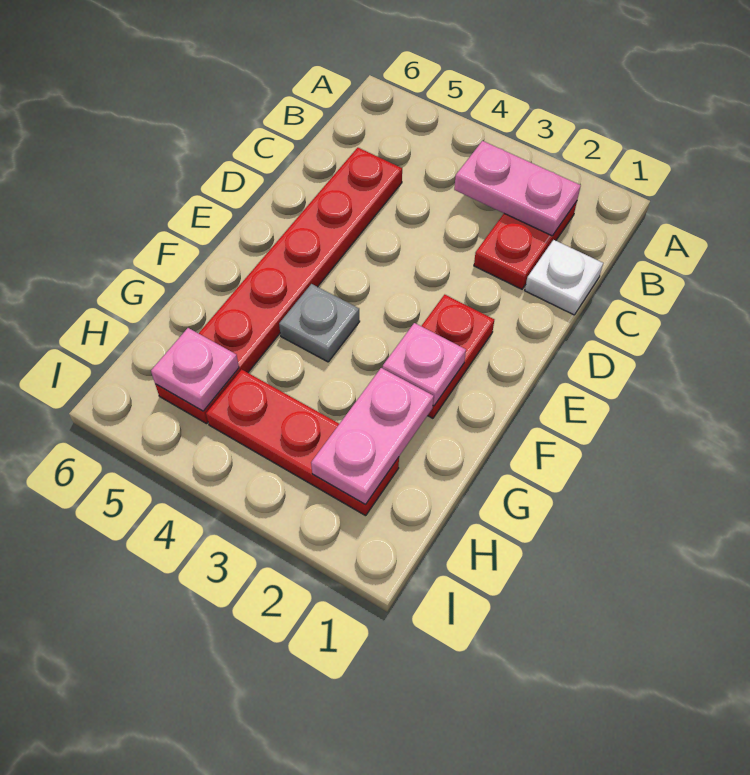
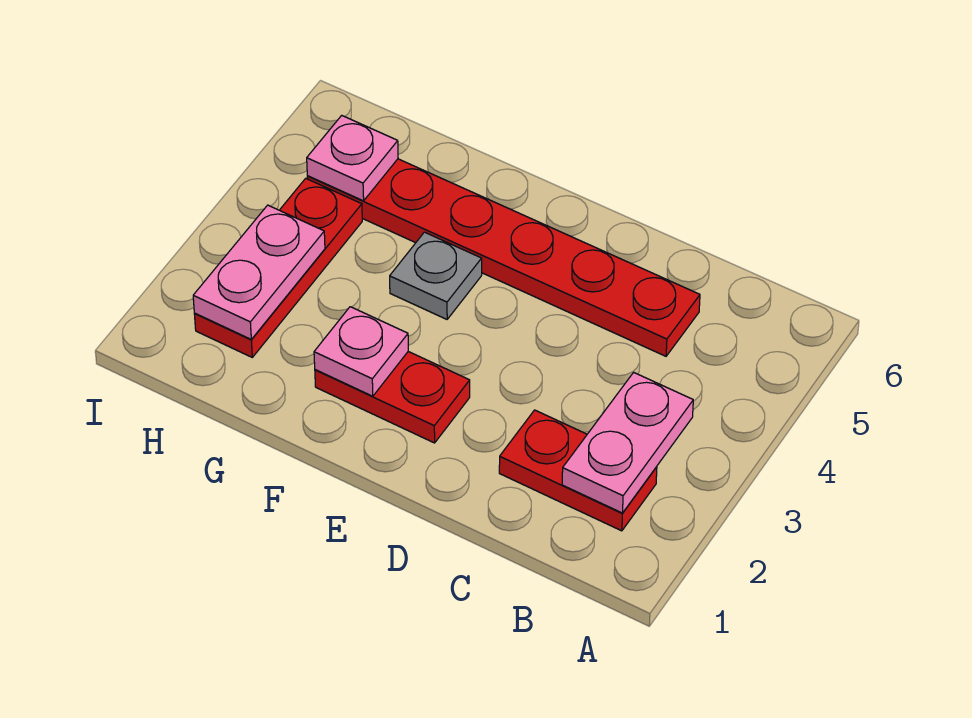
white 1x1 plate [525,240,603,315] -> none
pink 1x2 plate [311,368,434,505] -> pink 1x2 plate turned to [193,205,325,339]

